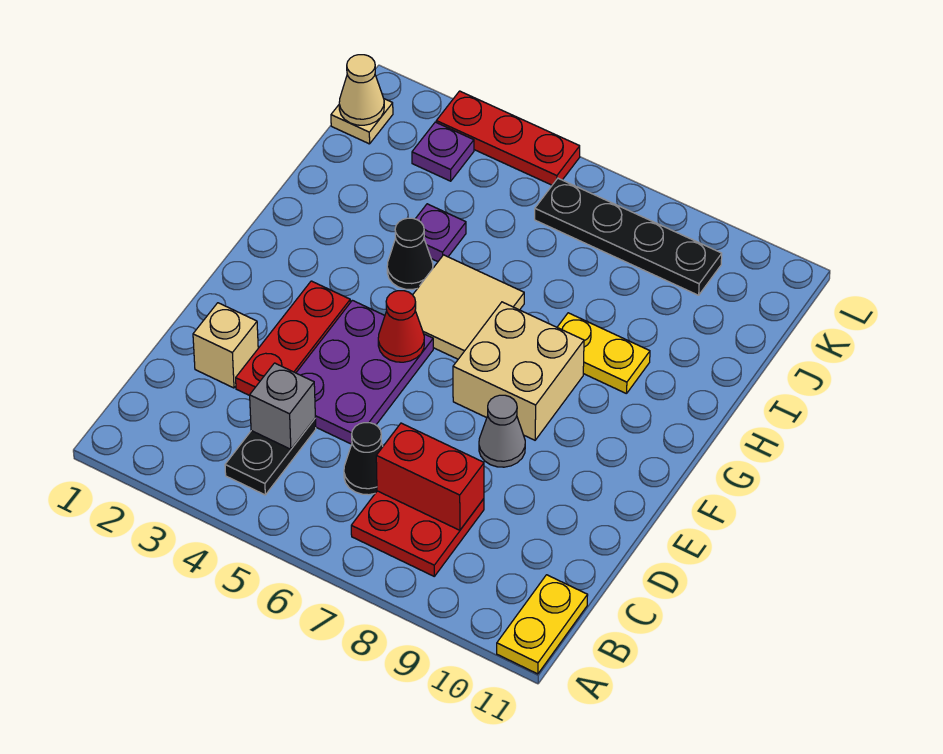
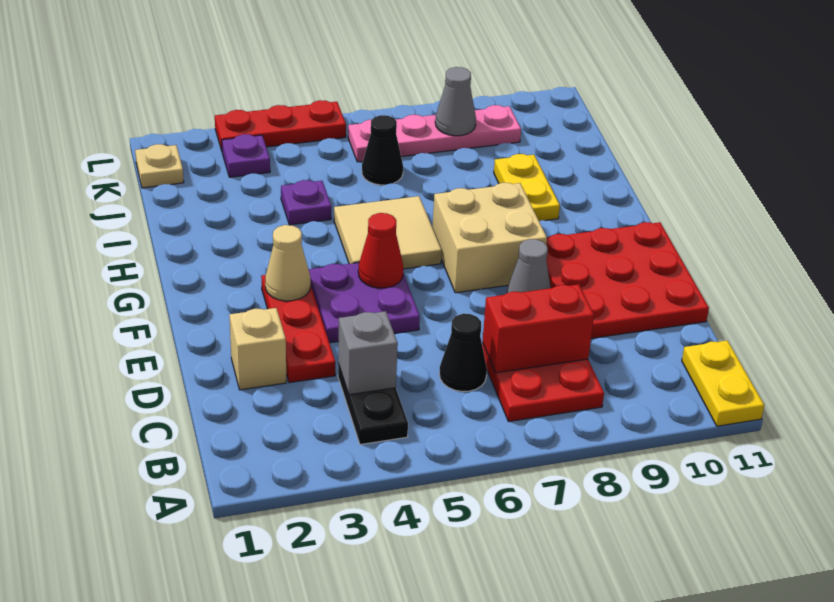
purple 2x3 plate [296,300,433,444] -> purple 2x2 plate [308,263,420,343]
none -> red 3x3 plate [546,222,709,338]
black 1x1 cone [387,218,433,290] -> black 1x1 cone moved to [362,115,403,185]
yellow 1x2 plate [557,313,650,394] -> yellow 1x2 plate turned to [494,154,560,221]
tan 1x1 cone [339,55,384,125] -> tan 1x1 cone moved to [265,225,311,301]
black 1x4 plate [535,178,722,295] -> pink 1x4 plate [348,105,521,162]
none -> grey 1x1 cone [435,67,476,136]

